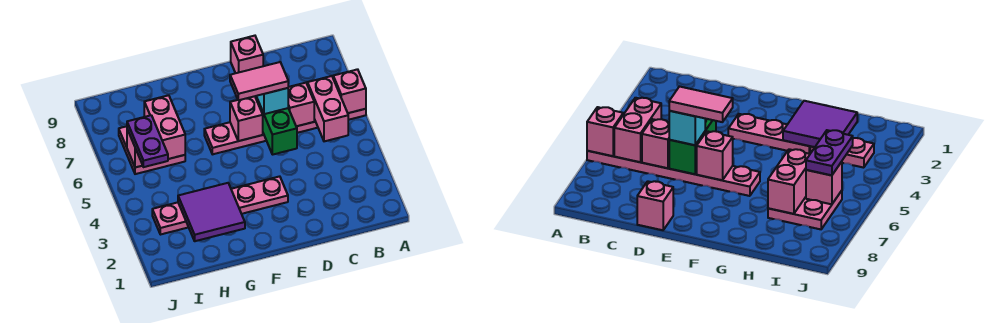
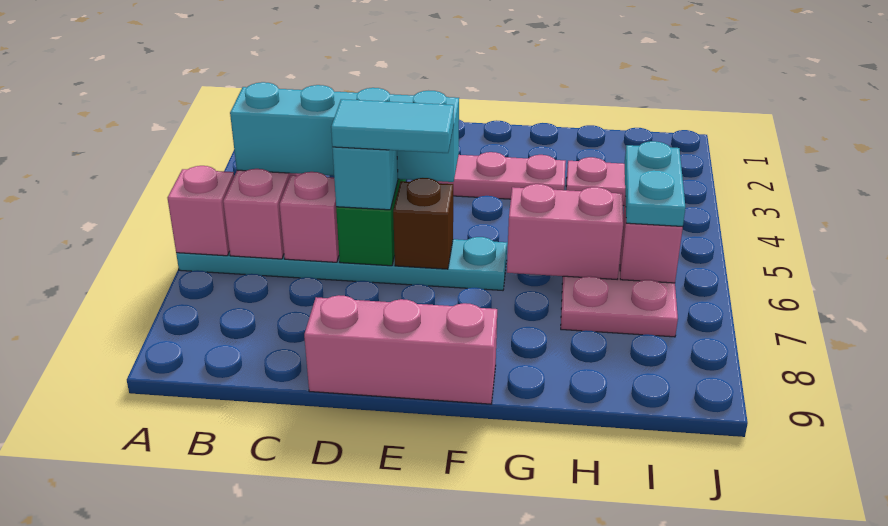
pink 1x6 plate [204,109,366,154] -> cyan 1x6 plate [176,237,507,290]
none -> cyan 1x4 brick [230,82,459,182]
pink 1x2 tile [230,62,288,100] -> cyan 1x2 tile [331,99,454,153]
pink 1x1 brick [231,36,263,73] -> pink 1x3 brick [304,295,497,404]
pink 1x1 brick [230,96,263,141] -> brown 1x1 brick [393,178,453,269]
purple 2x2 tile [178,183,245,241] -> none
pink 1x2 brick [144,95,185,159] -> pink 1x2 brick turned to [507,184,623,279]
purple 1x2 plate [127,115,168,167] -> cyan 1x2 plate [624,141,686,227]

